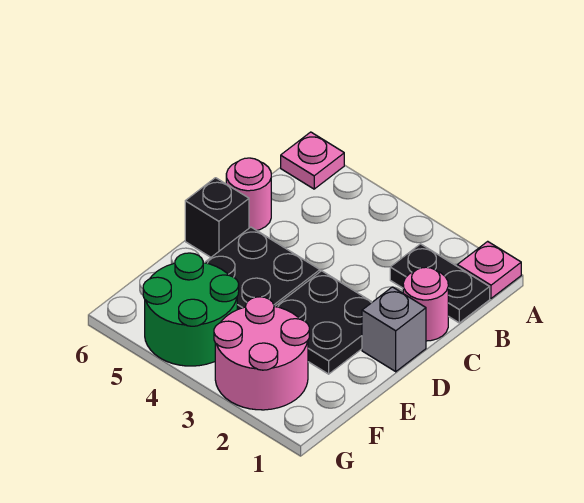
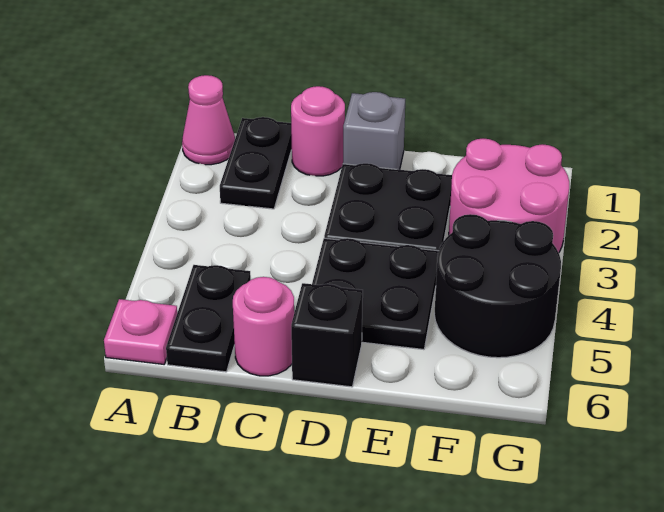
pink 1x1 plate [457,241,521,298] -> pink 1x1 cone [182,75,235,165]
none -> black 1x2 plate [166,265,251,372]
green 2x2 round brick [143,253,239,366] -> black 2x2 round brick [434,214,561,358]

